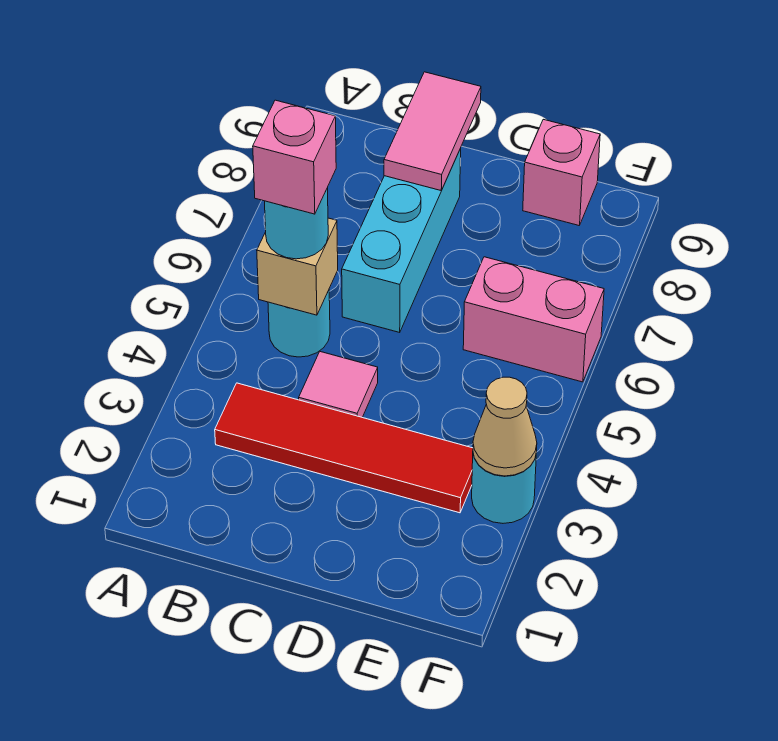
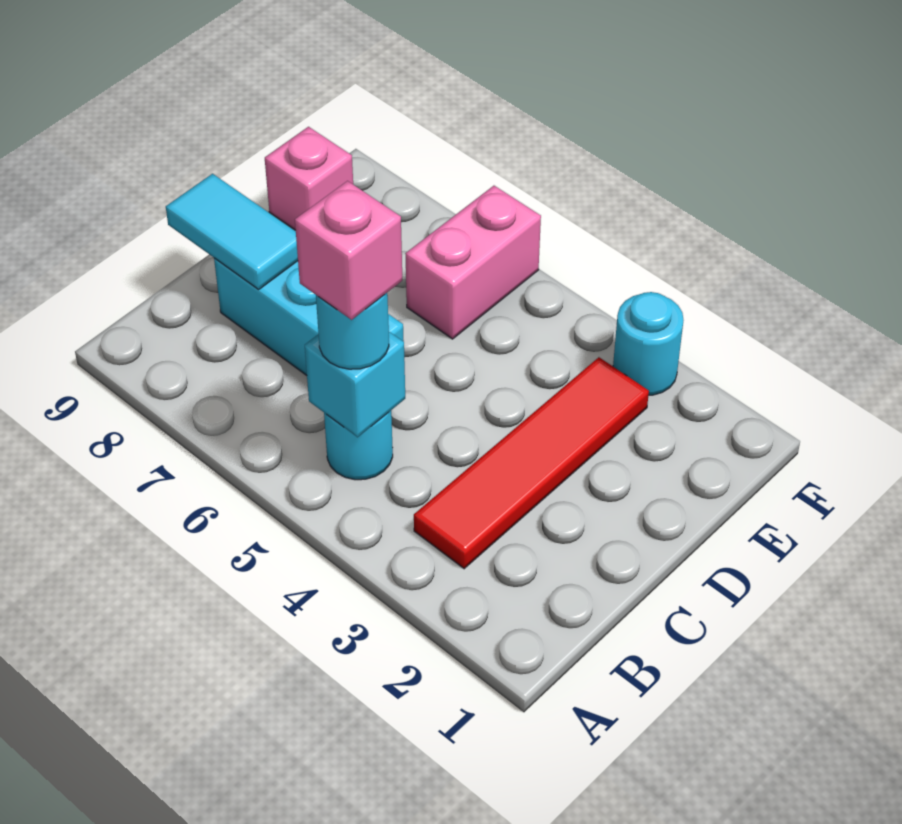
tan 1x1 brick [257,218,338,315] -> cyan 1x1 brick [305,332,405,437]
pink 1x1 tile [299,352,378,417] -> none
pink 1x2 tile [384,72,481,190] -> cyan 1x2 tile [166,174,298,289]
tan 1x1 cone [473,377,537,476] -> none

